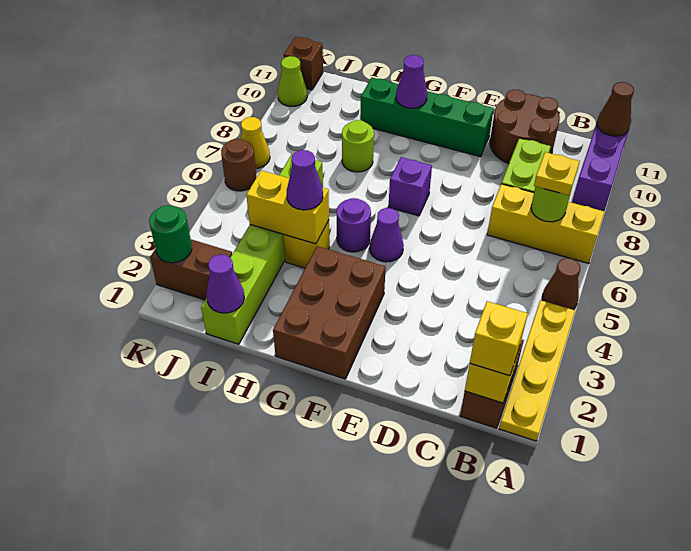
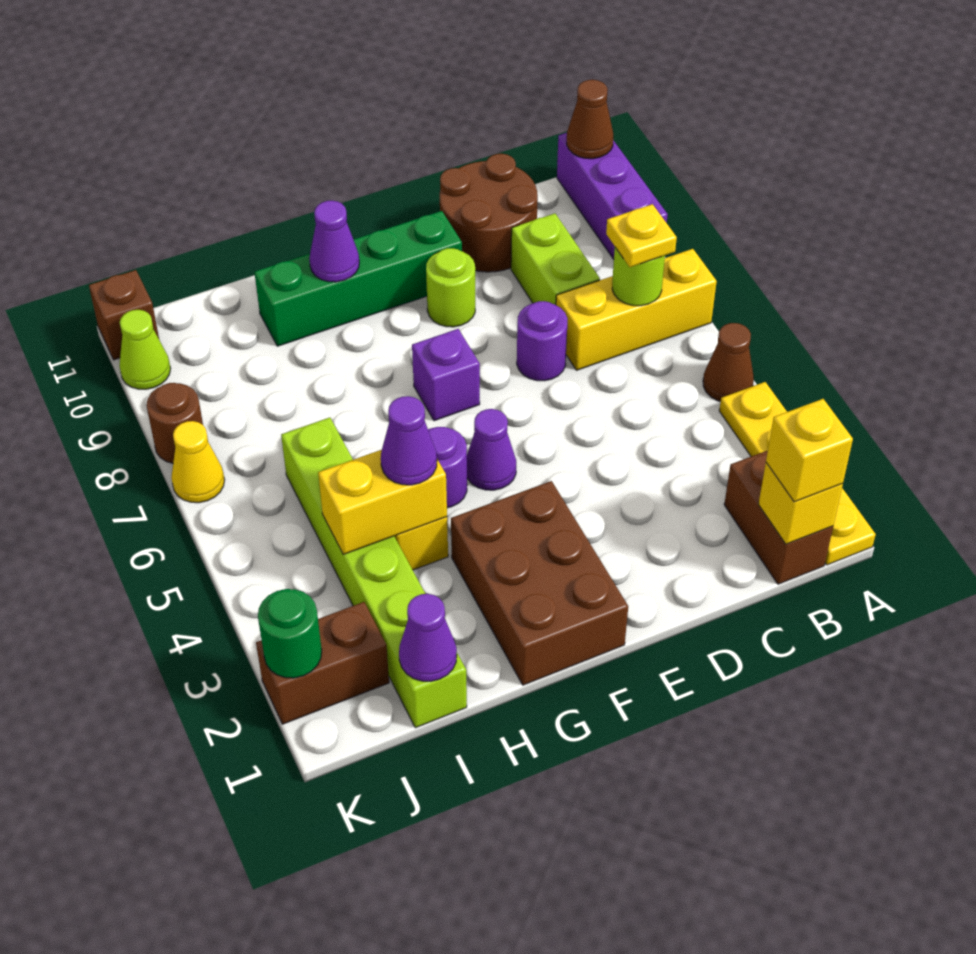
none -> purple 1x1 round brick [517,301,568,381]
lime 1x1 round brick [342,120,374,172] -> lime 1x1 round brick moved to [426,248,475,327]
brown 1x1 round brick [221,139,256,191] -> brown 1x1 round brick moved to [146,383,203,463]

